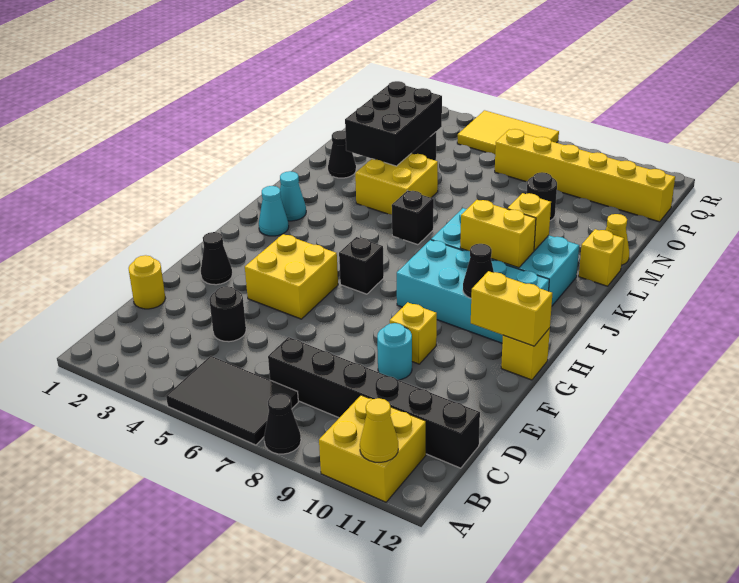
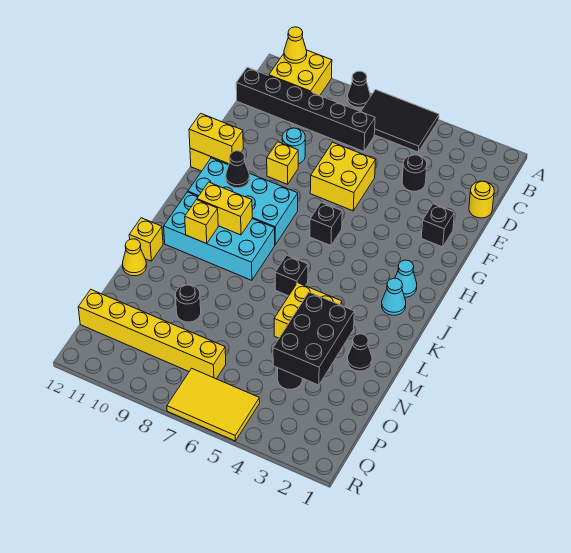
black 1x1 cone [201,232,232,285] -> black 1x1 brick [421,204,454,247]
yellow 2x2 brick [245,234,338,319] -> yellow 2x2 brick moved to [310,142,375,211]

